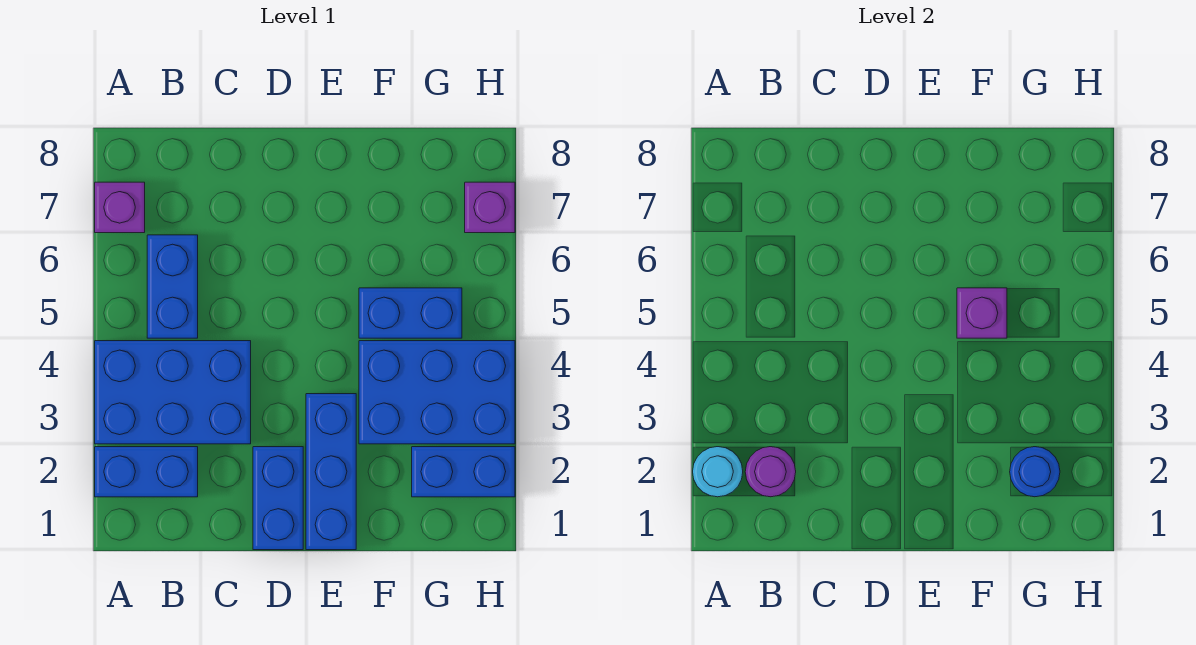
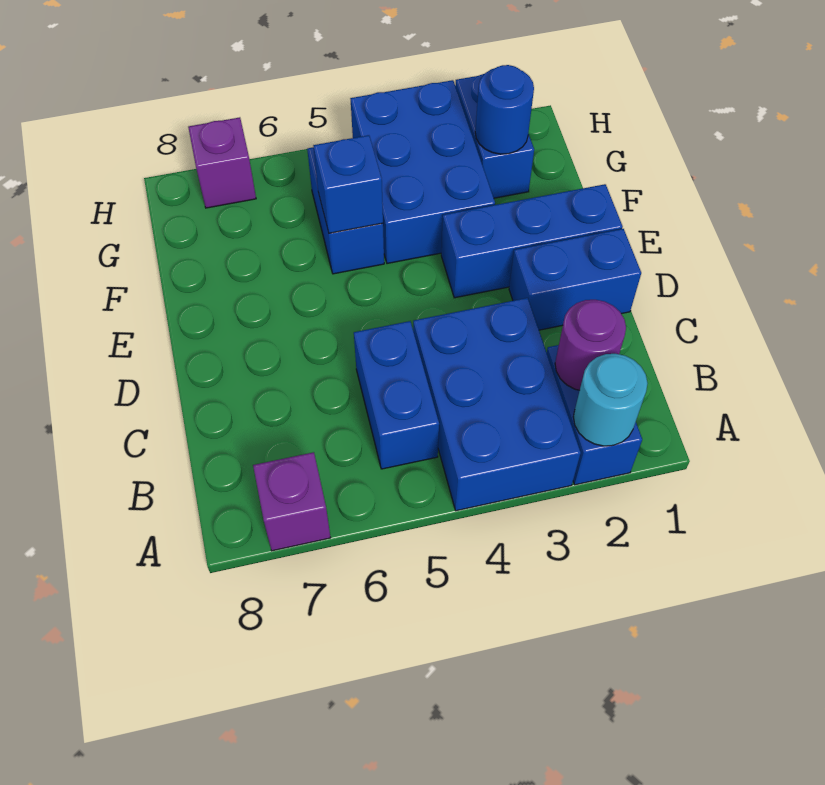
blue 1x2 brick [147,235,198,338] -> blue 1x2 brick turned to [354,321,439,469]
purple 1x1 brick [957,288,1007,338] -> blue 1x1 brick [313,135,383,233]

